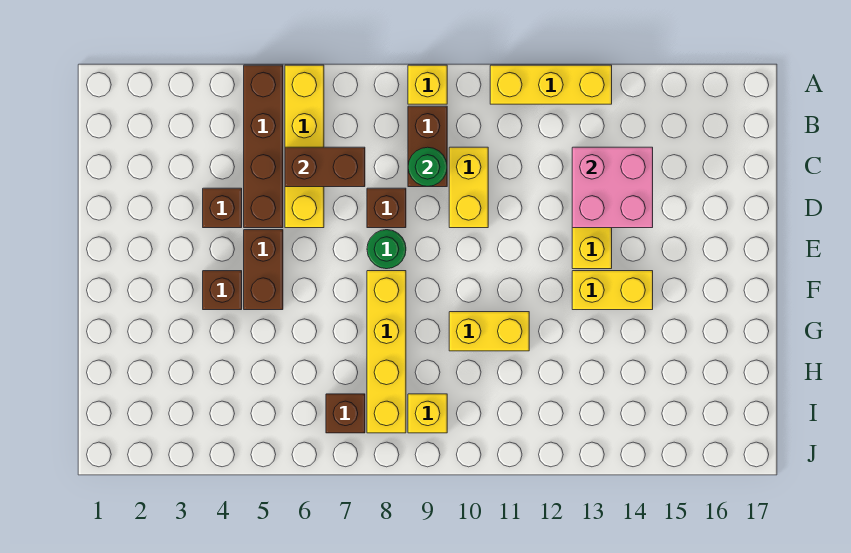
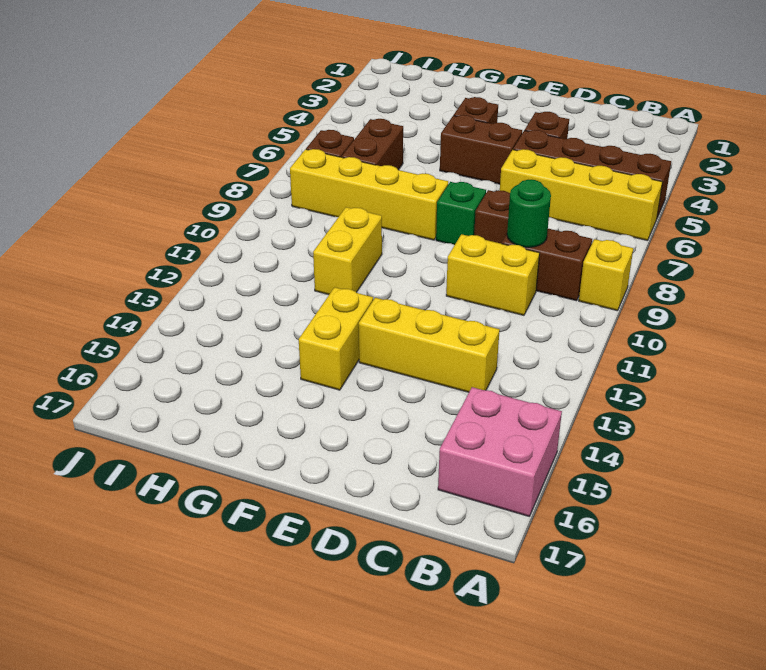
yellow 1x3 brick [490,65,612,104] -> none
brown 1x2 brick [285,147,365,187] -> brown 1x2 brick moved to [341,119,403,170]
pink 2x2 brick [572,147,653,228] -> pink 2x2 brick moved to [438,387,562,516]
green 1x1 round brick [367,230,406,269] -> green 1x1 brick [436,182,486,245]
yellow 1x1 brick [408,394,447,433] -> none

